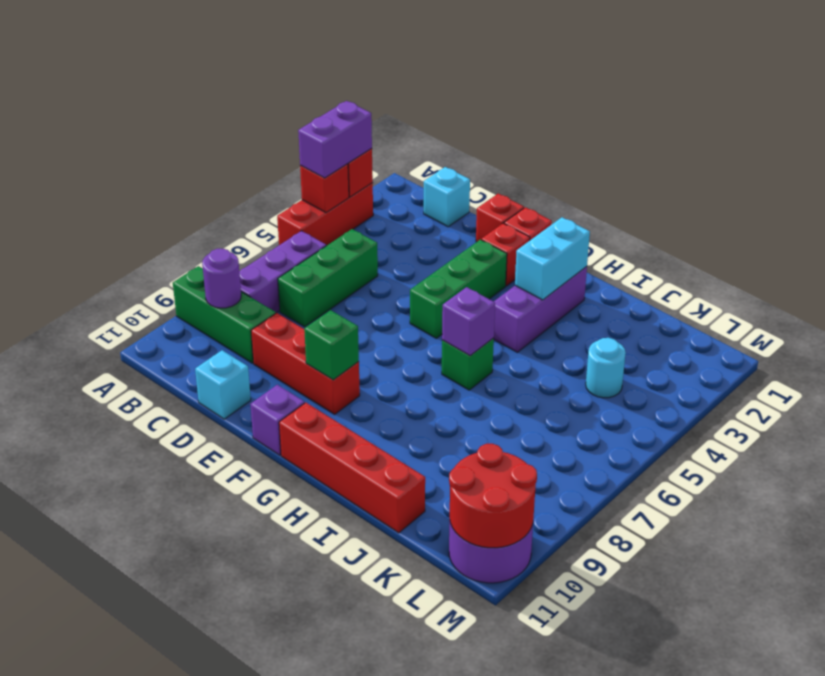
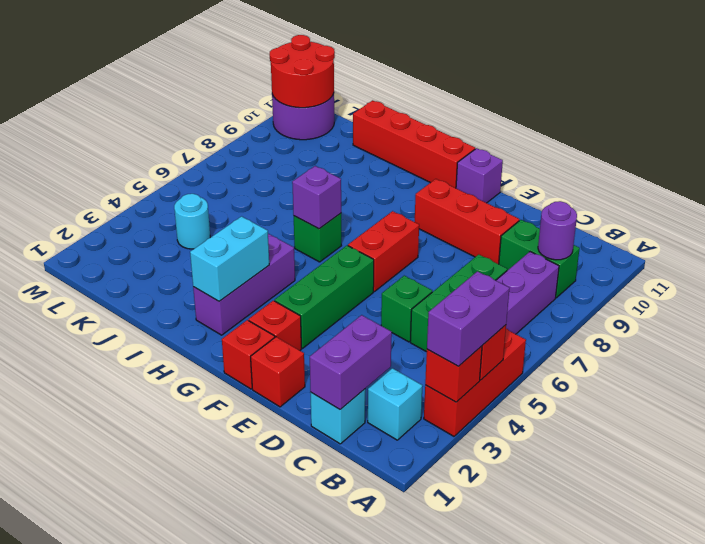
green 1x3 brick [173,266,276,363] -> green 1x2 brick [499,220,580,298]
none -> purple 1x2 brick [310,315,392,409]
cyan 1x1 brick [195,350,251,419] -> cyan 1x1 brick moved to [368,368,422,440]
none -> red 1x2 brick [348,211,419,292]
green 1x1 brick [304,310,359,380] -> green 1x1 brick moved to [381,276,432,342]

